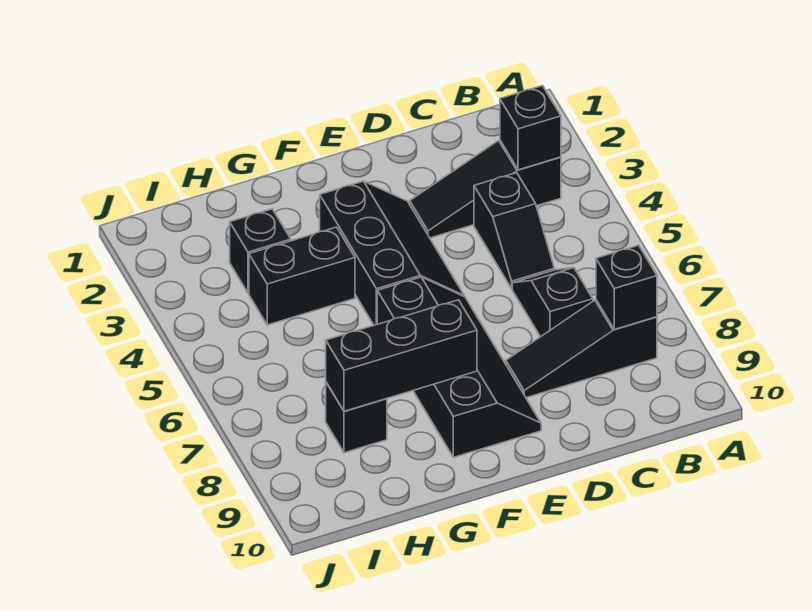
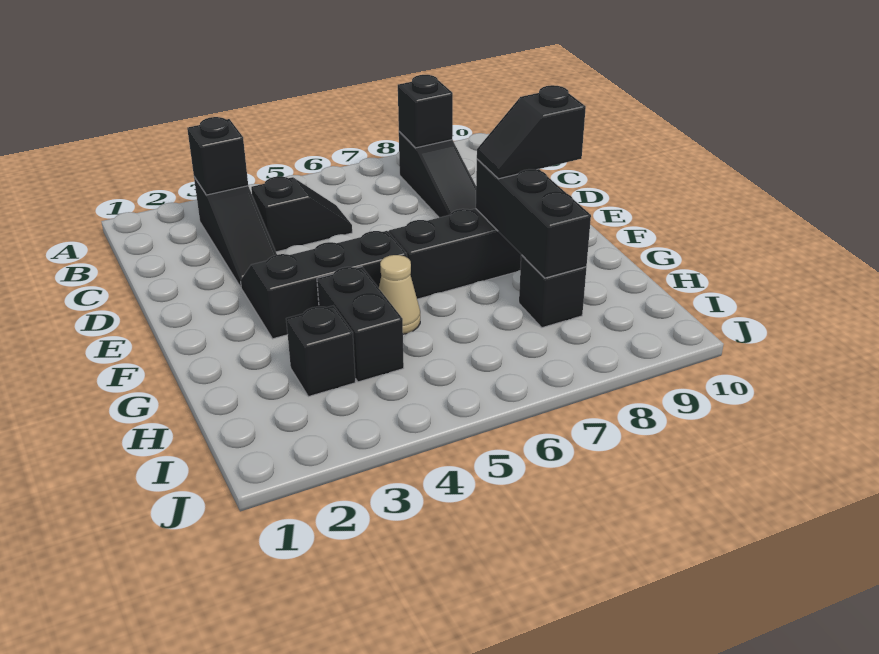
black 1x2 slope [512,268,593,337] -> black 1x2 slope moved to [477,85,586,179]
none -> tan 1x1 cone [379,255,420,334]

